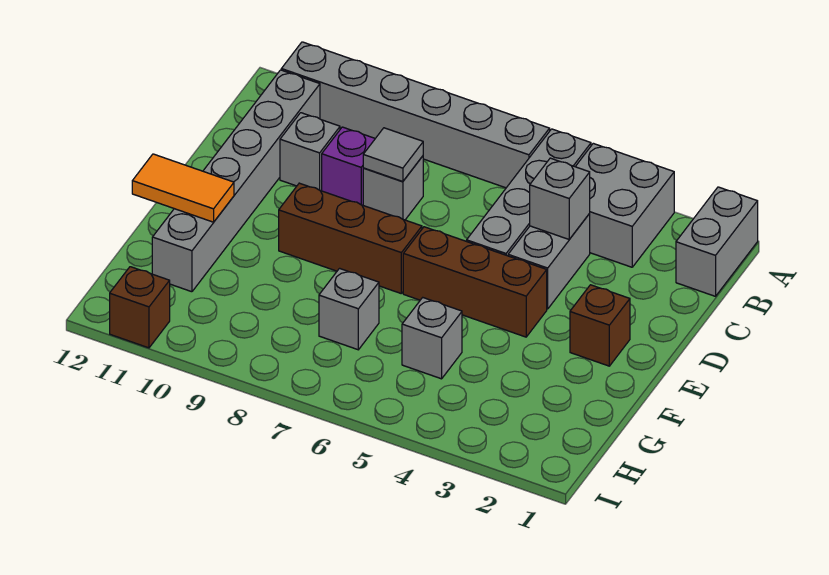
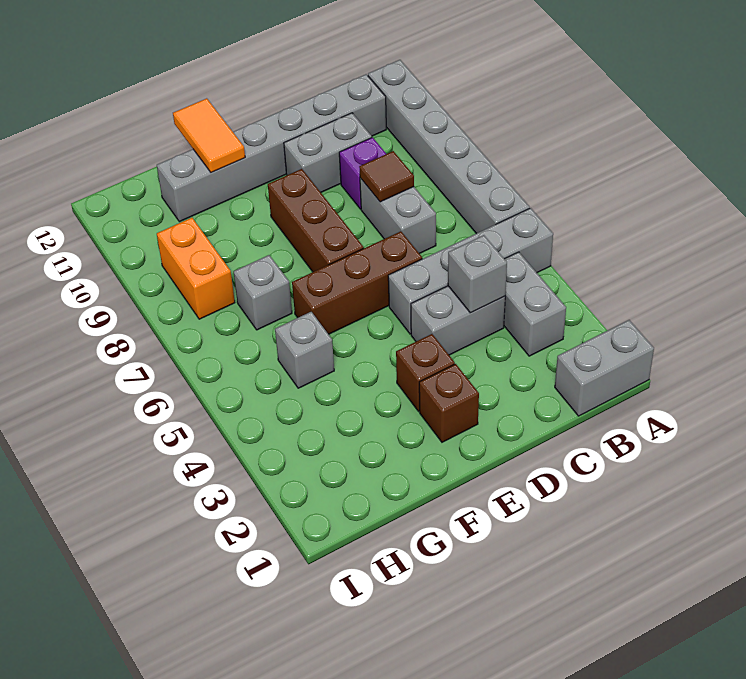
grey 2x2 brick [575,143,674,267] -> grey 1x2 brick [504,252,566,356]
grey 1x1 brick [363,156,423,220] -> grey 1x2 brick [360,178,436,254]
grey 1x1 tile [363,128,423,181] -> brown 1x1 tile [359,151,414,202]
grey 1x1 brick [280,113,340,191] -> grey 1x2 brick [284,113,372,192]
brown 1x3 brick [403,227,547,337] -> brown 1x3 brick turned to [292,231,422,334]
none -> orange 1x2 brick [157,218,235,319]
brown 1x1 brick [110,267,170,348] -> brown 1x1 brick moved to [396,334,455,411]

